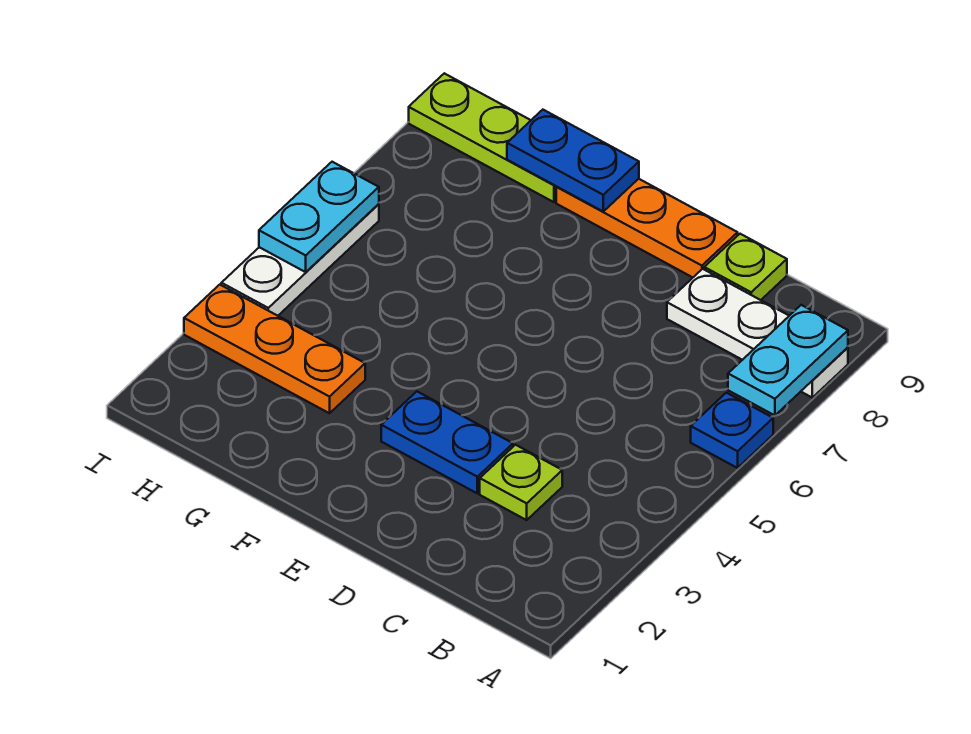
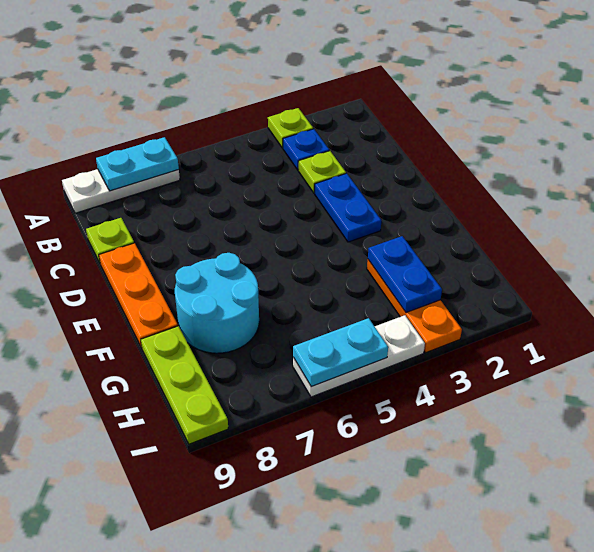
none -> lime 1x1 plate [268,108,313,148]
blue 1x1 plate [691,393,773,468] -> blue 1x1 plate moved to [283,129,329,170]
white 1x3 plate [667,269,848,397] -> white 1x3 plate turned to [62,169,180,213]
none -> cyan 2x2 round brick [175,253,259,353]
blue 1x2 plate [507,110,639,211] -> blue 1x2 plate moved to [368,236,442,313]

